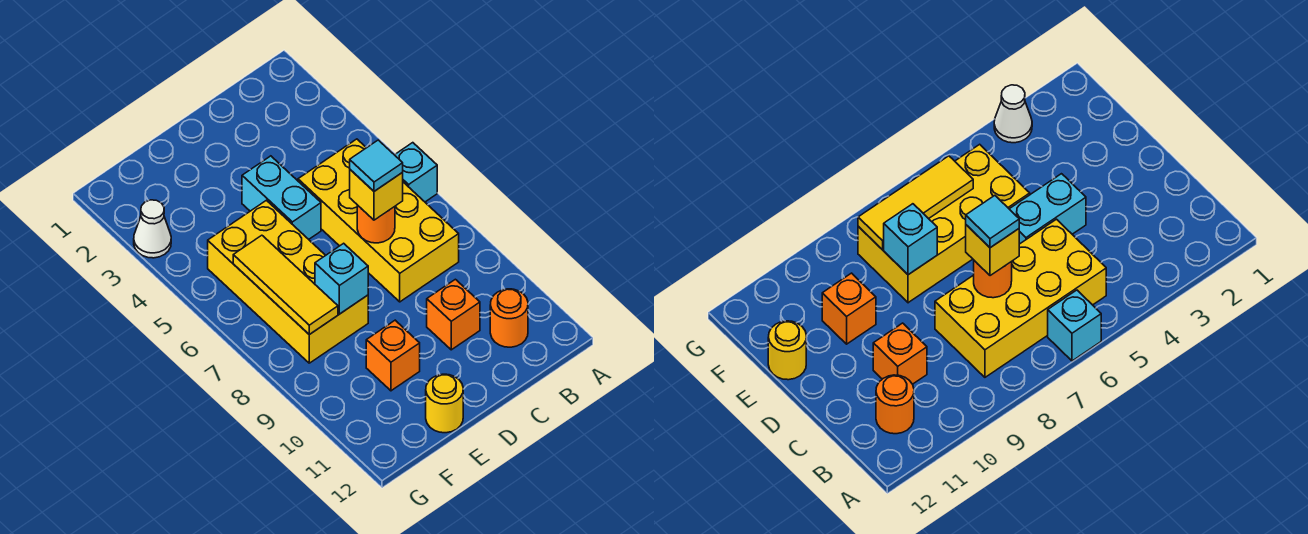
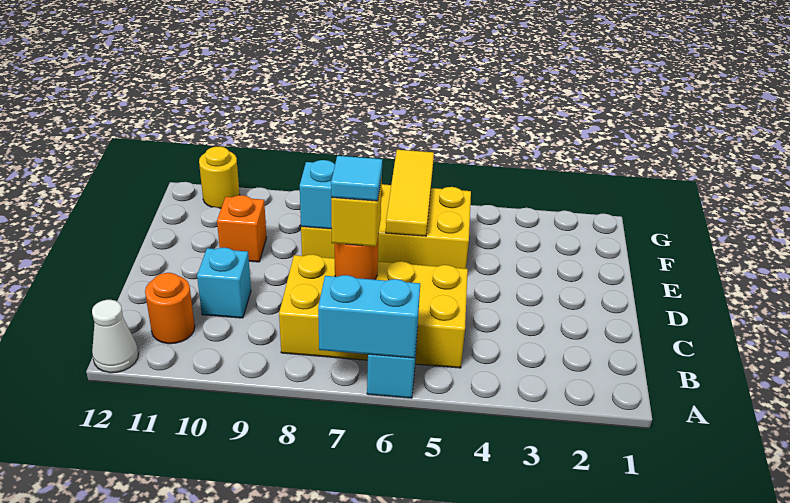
orange 1x1 brick [427,279,480,350] -> cyan 1x1 brick [197,248,251,318]
cyan 1x2 brick [242,156,321,239] -> cyan 1x2 brick moved to [318,275,420,358]
yellow 1x1 round brick [426,374,463,433] -> yellow 1x1 round brick moved to [199,146,240,208]
yellow 1x3 tile [233,235,338,335] -> yellow 1x3 tile turned to [386,150,434,236]
white 1x1 cone [134,200,171,258] -> white 1x1 cone moved to [92,300,139,373]

